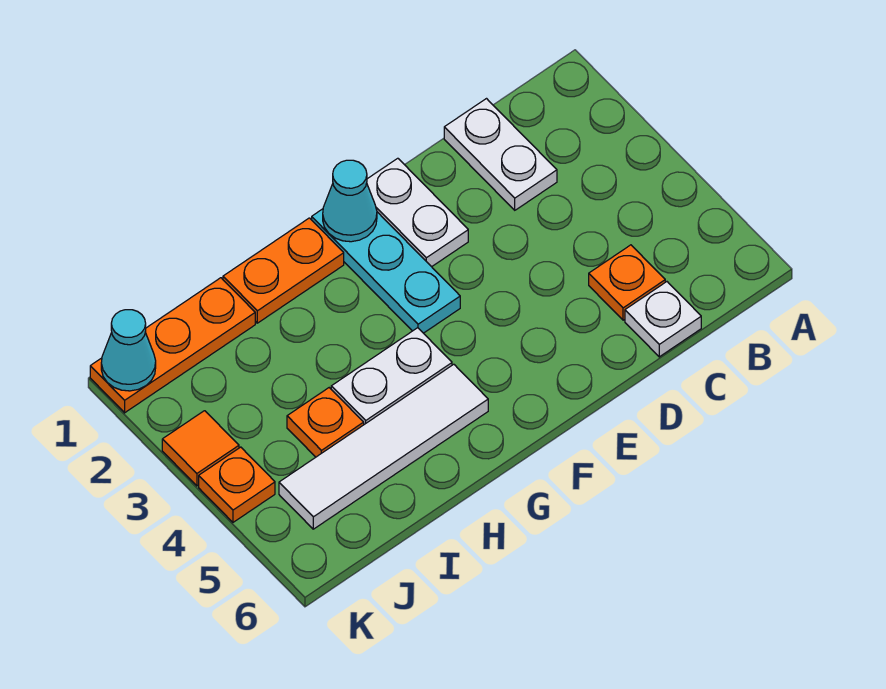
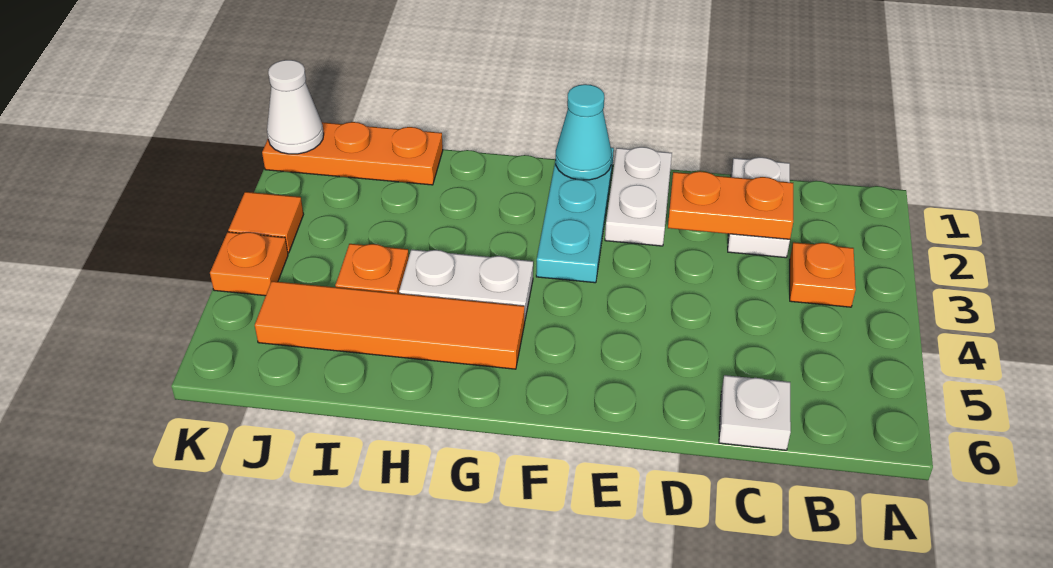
orange 1x1 plate [589,245,665,320] -> orange 1x1 plate moved to [790,242,856,307]
orange 1x2 plate [223,218,344,323] -> orange 1x2 plate moved to [668,171,793,239]
white 1x4 tile [279,364,488,529] -> orange 1x4 tile [255,281,525,369]
cyan 1x1 cone [101,310,156,391] -> white 1x1 cone [267,60,324,154]

